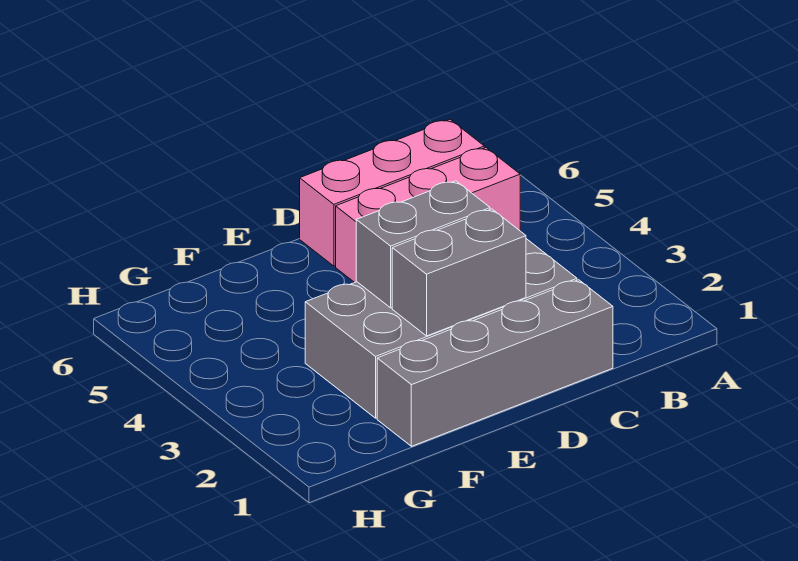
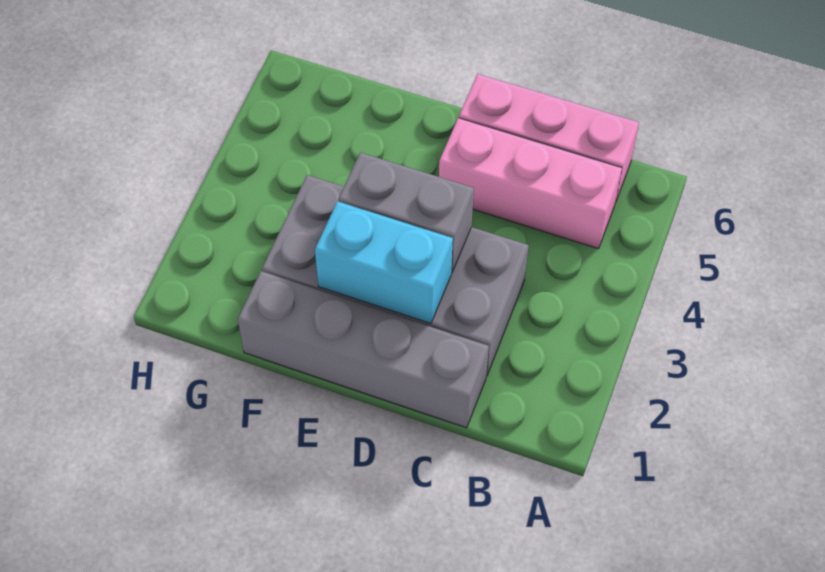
grey 1x2 brick [392,209,526,336] -> cyan 1x2 brick [315,201,453,323]

